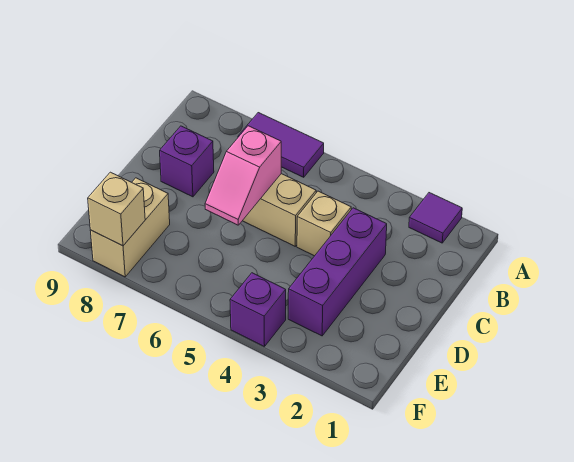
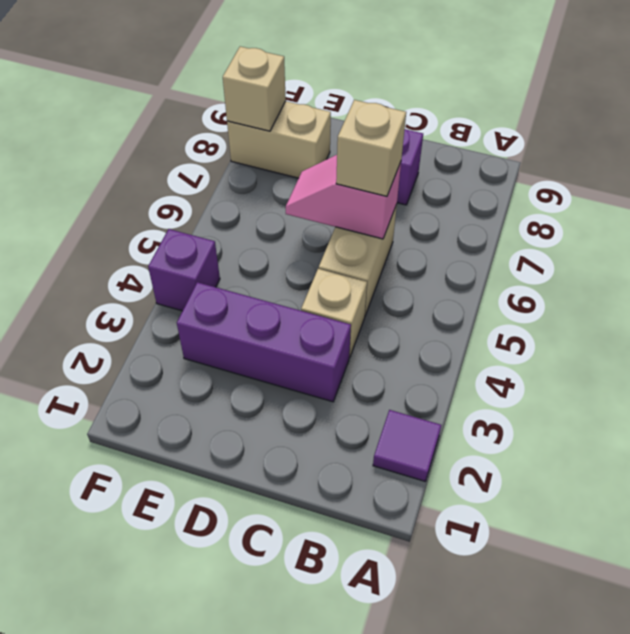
purple 1x2 tile [238,113,324,177] -> none
none -> tan 1x1 brick [336,100,406,196]

